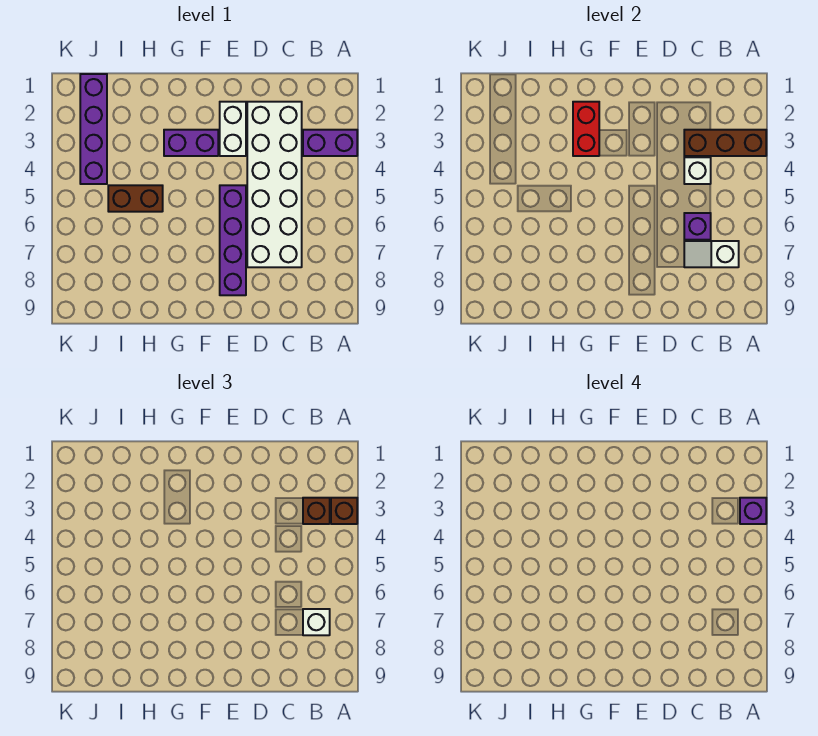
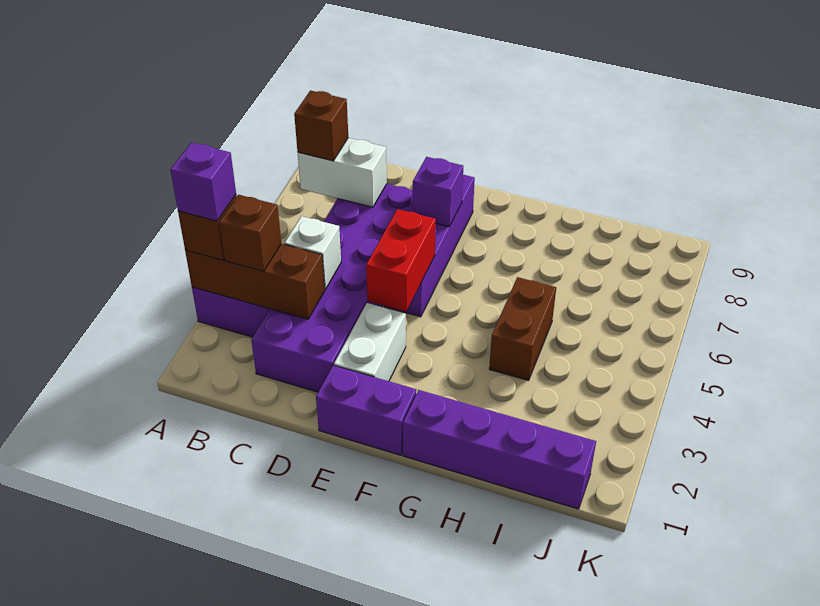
white 1x2 slope [684,241,739,267] -> white 1x2 brick [298,138,387,207]
white 1x1 brick [303,609,330,635] -> brown 1x1 brick [294,91,348,161]
white 2x6 brick [247,102,302,267] -> purple 2x6 brick [251,184,413,392]
purple 1x1 brick [684,213,711,240] -> purple 1x1 brick moved to [413,157,463,227]
purple 1x2 brick [164,130,218,156] -> purple 1x2 brick moved to [316,365,416,455]
red 1x2 brick [573,102,599,156] -> red 1x2 brick moved to [366,209,436,311]
brown 1x2 brick [108,185,163,212] -> brown 1x2 brick turned to [489,277,556,380]
purple 1x4 brick [80,74,107,184] -> purple 1x4 brick turned to [403,390,596,509]

